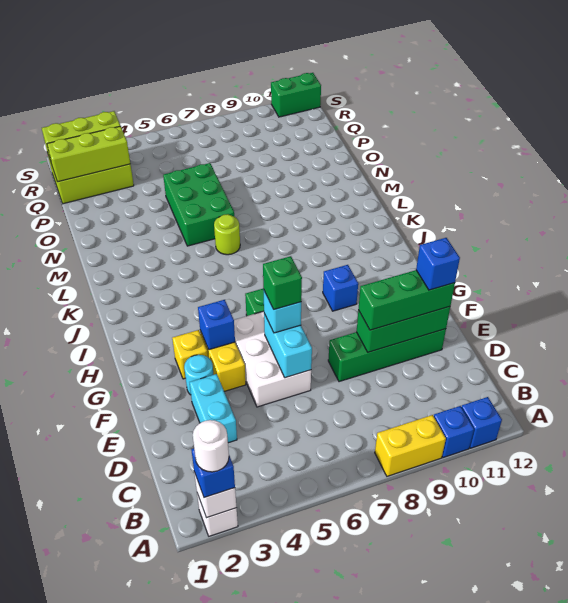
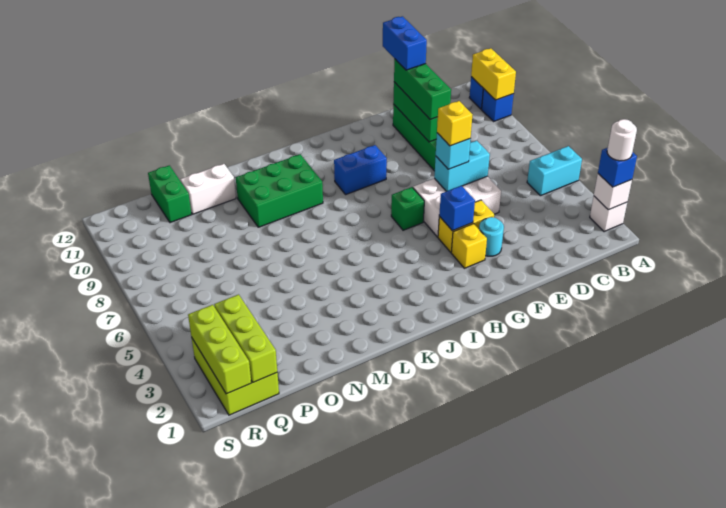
yellow 1x2 brick [375,415,446,476] -> yellow 1x2 brick moved to [471,48,516,100]
cyan 1x2 brick [190,374,237,443] -> cyan 1x2 brick moved to [527,146,582,196]
blue 1x1 brick [416,238,460,290] -> blue 1x2 brick [383,16,427,70]
green 1x1 brick [263,256,302,310] -> yellow 1x1 brick [437,101,473,146]
blue 1x1 brick [323,265,358,311] -> blue 1x2 brick [334,145,387,195]
lime 1x1 round brick [214,214,240,255] -> none
green 2x3 brick [163,163,234,246] -> green 2x3 brick moved to [236,154,323,227]
none -> white 1x2 brick [180,164,236,214]
green 1x2 brick [271,73,321,117] -> green 1x2 brick moved to [148,165,192,223]

